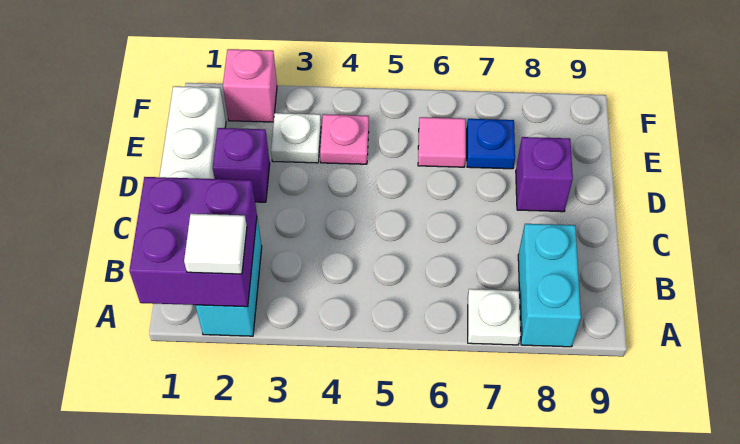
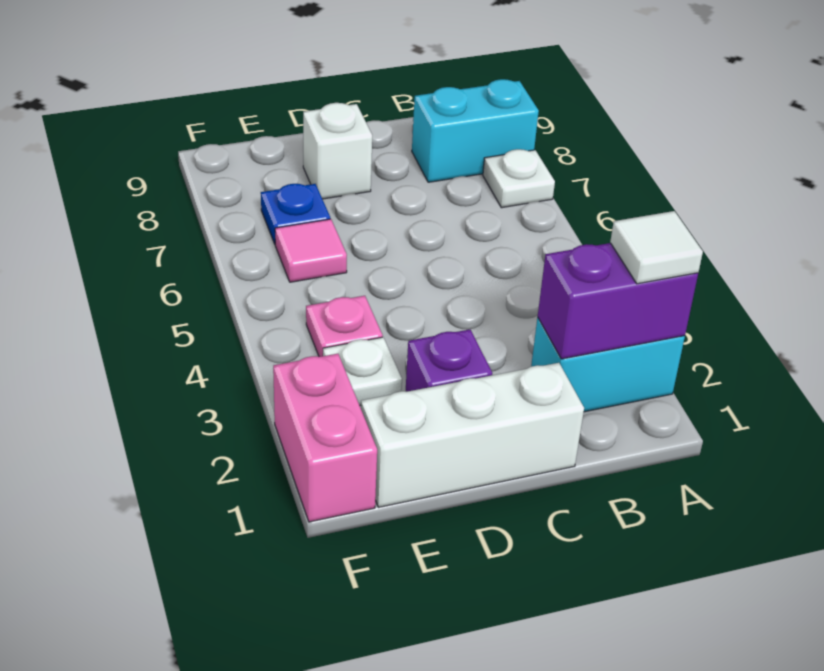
purple 2x2 brick [129,177,257,307] -> purple 1x2 brick [538,243,698,359]
purple 1x1 brick [516,137,573,212] -> white 1x1 brick [303,103,372,199]
pink 1x1 brick [223,49,277,122] -> pink 1x2 brick [273,354,377,522]

